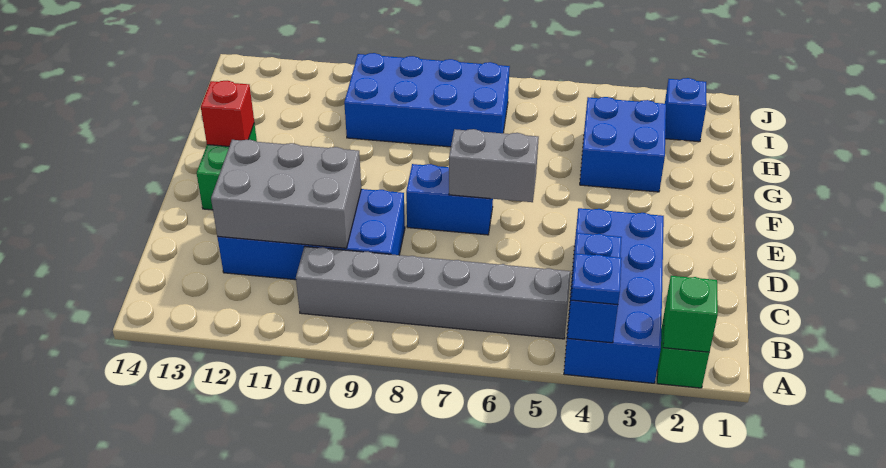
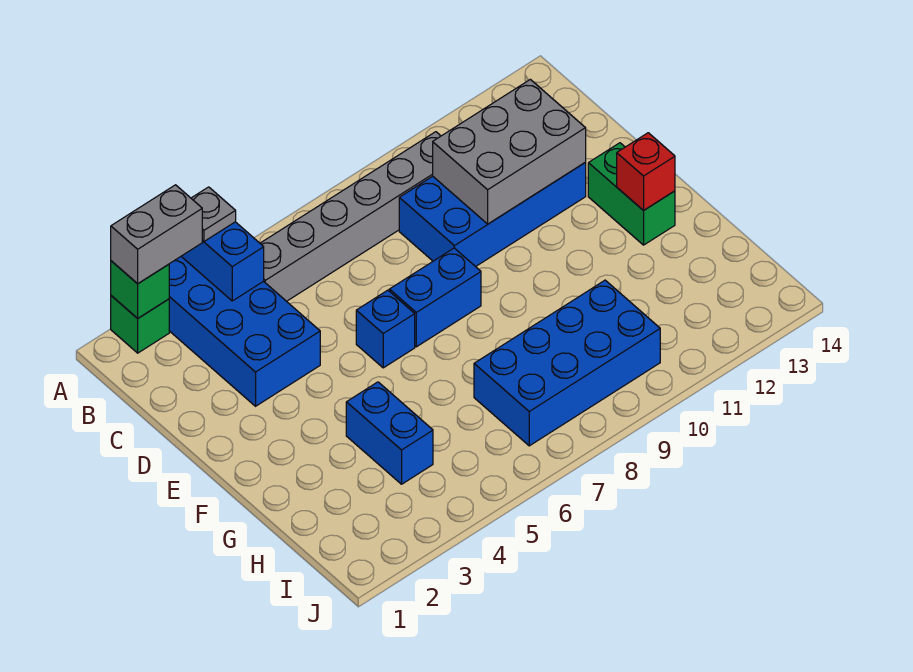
blue 1x1 plate [571,254,622,305] -> grey 1x1 plate [191,187,236,241]
grey 1x2 brick [449,129,539,202] -> grey 1x2 brick moved to [111,185,202,284]
blue 2x2 brick [580,97,666,192] -> blue 1x2 brick [346,382,433,484]
blue 1x1 brick [665,78,707,142] -> blue 1x1 brick moved to [356,290,415,368]

